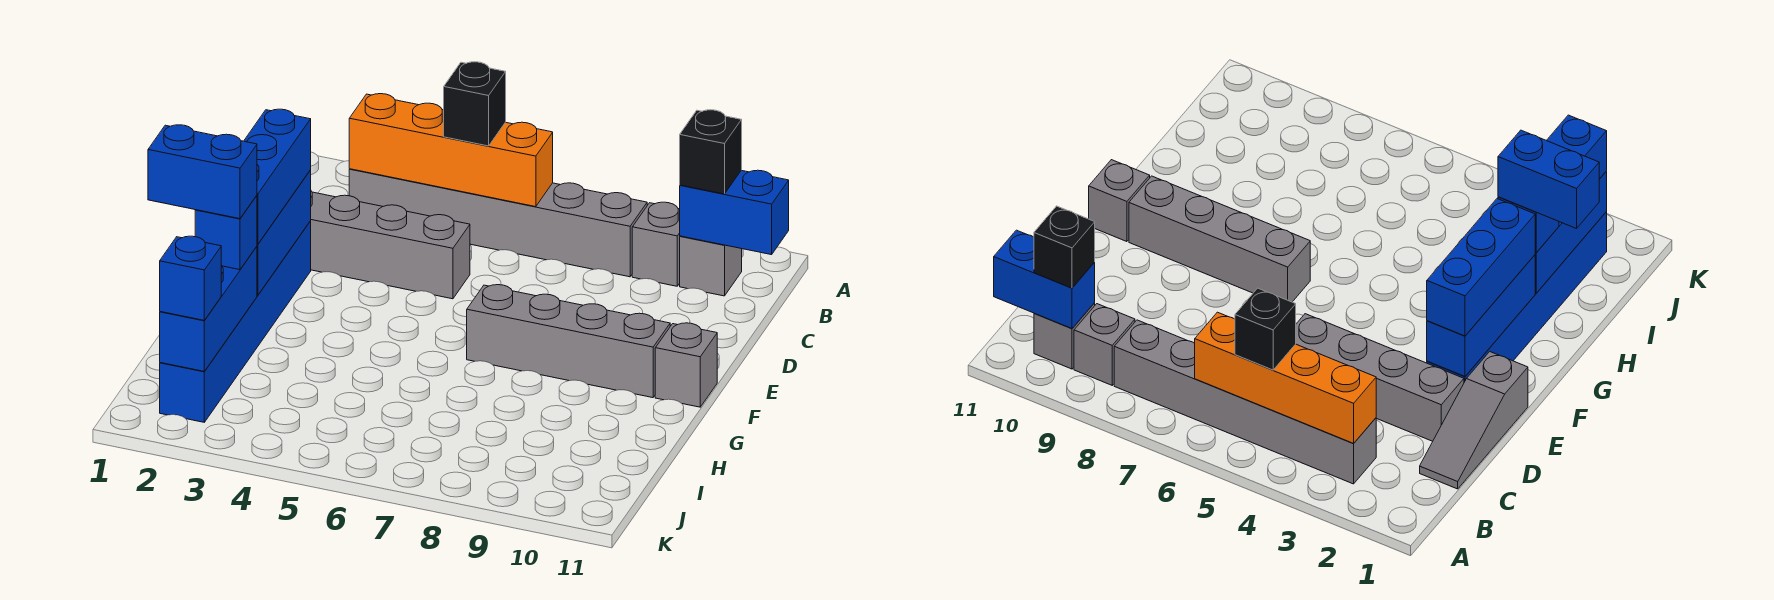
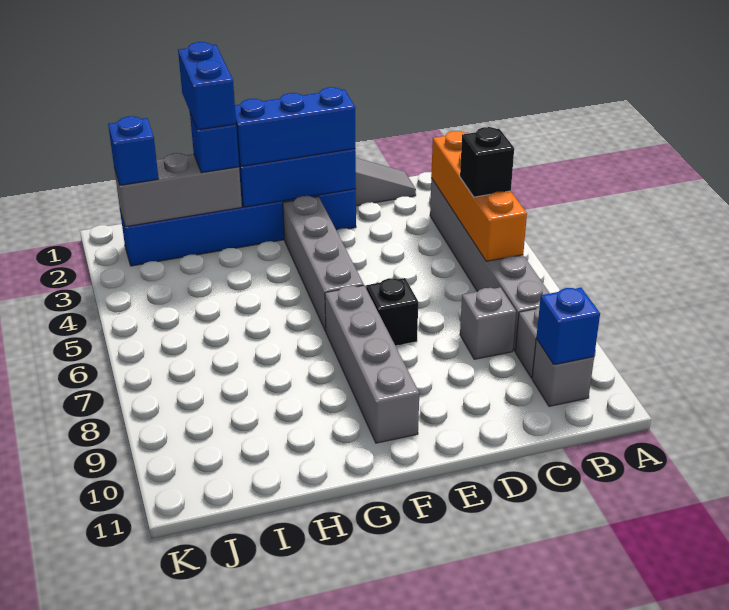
blue 1x2 brick [680,170,789,255] -> blue 1x1 brick [536,288,600,365]
black 1x1 brick [680,110,742,194] -> black 1x1 brick moved to [366,278,418,346]
grey 1x4 brick [311,191,470,299] -> grey 1x4 brick moved to [283,196,364,331]
grey 1x1 brick [655,323,717,407] -> grey 1x1 brick moved to [460,287,516,359]
blue 1x3 brick [160,247,257,371] -> grey 1x3 brick [114,153,242,227]

